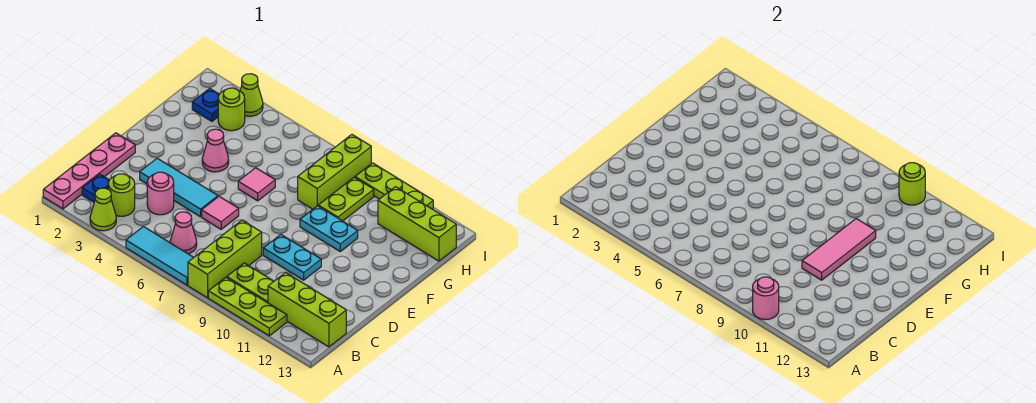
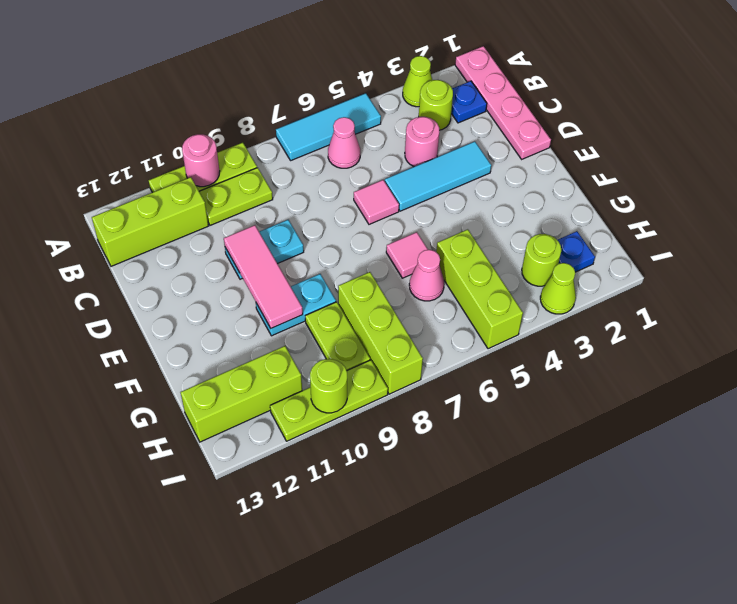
lime 1x3 brick [188,220,262,298] -> lime 1x3 brick moved to [436,229,523,349]
pink 1x1 cone [202,129,229,172] -> pink 1x1 cone moved to [409,250,444,301]

